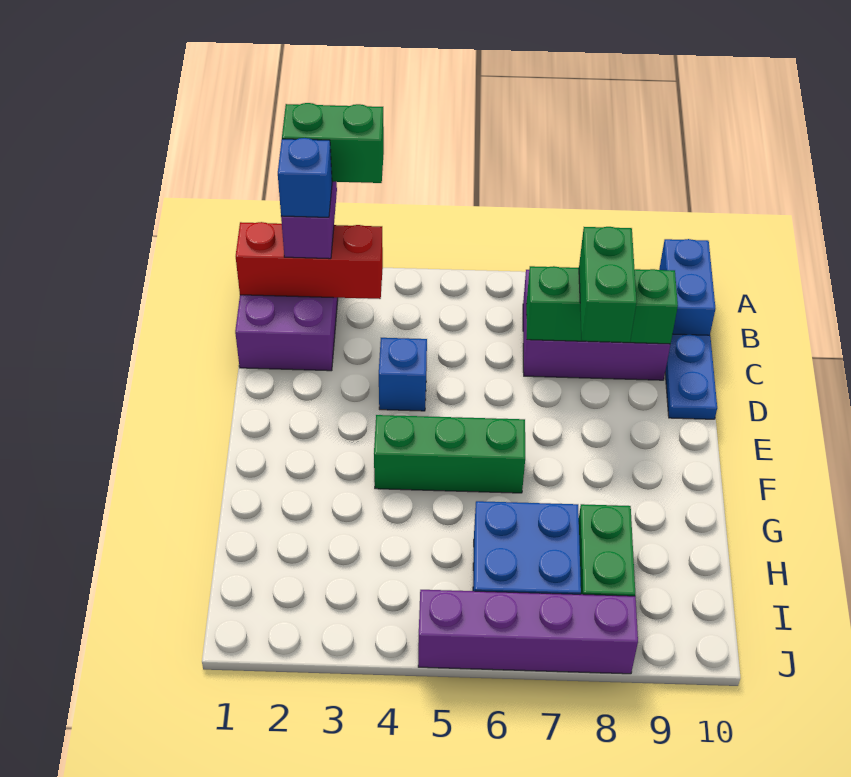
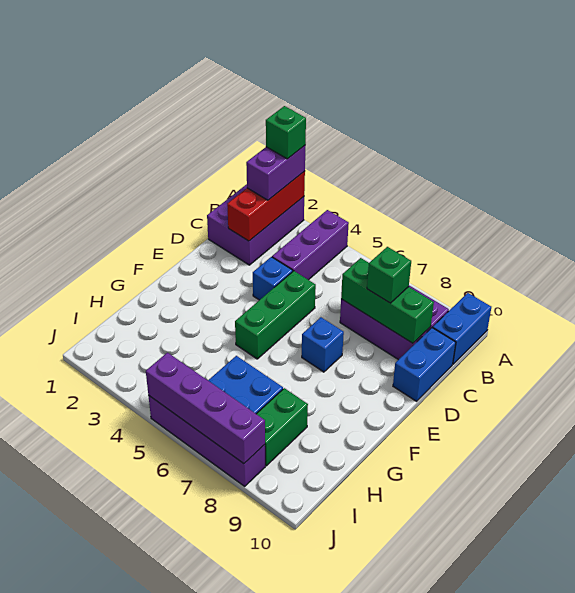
green 1x2 brick [282,103,384,183] -> green 1x1 brick [266,106,306,159]
none -> purple 1x3 brick [272,210,349,280]
red 1x3 brick [236,222,383,299] -> red 1x3 brick turned to [227,171,305,241]
blue 1x1 brick [278,138,332,217] -> blue 1x1 brick moved to [302,317,344,372]
green 1x2 brick [579,227,637,342] -> green 1x1 brick [367,247,411,303]
blue 1x2 plate [665,334,717,419] -> blue 1x2 brick [393,328,456,401]
green 1x3 brick [374,415,525,493] -> green 1x3 brick turned to [235,271,316,359]
none -> purple 1x4 brick [146,353,265,464]

